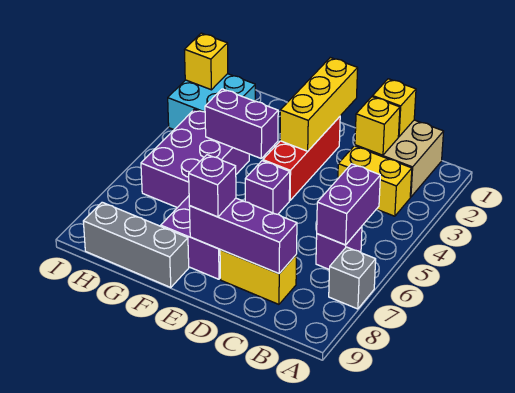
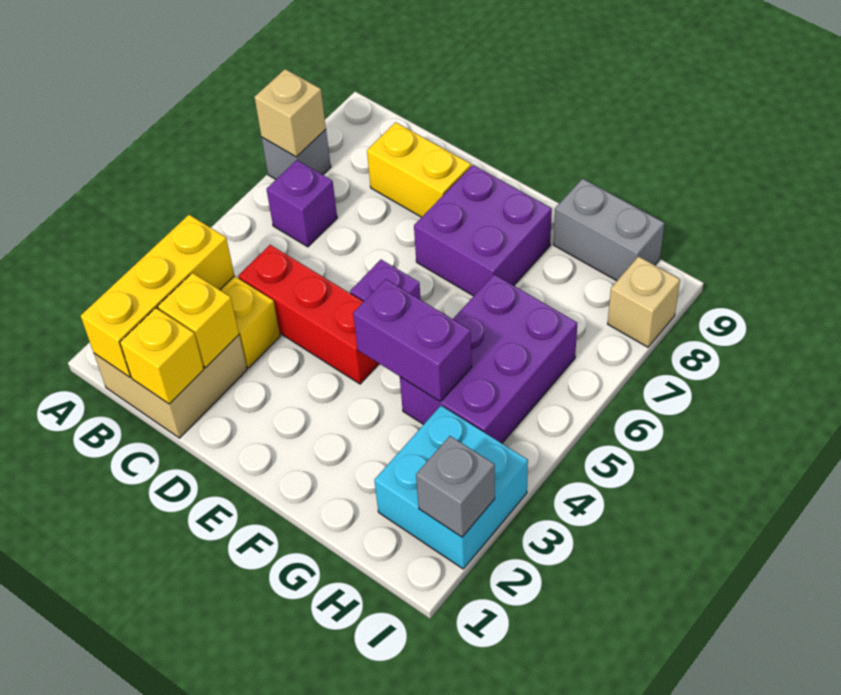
none -> tan 1x1 brick [255,69,326,157]
purple 1x2 brick [317,164,380,245] -> none
purple 1x3 brick [189,198,297,274] -> none
yellow 1x3 brick [280,58,358,151] -> yellow 1x3 brick moved to [81,215,234,377]
red 1x3 brick [263,117,340,201] -> red 1x3 brick turned to [238,245,379,384]
purple 1x1 brick [189,155,236,217] -> none
grey 1x3 brick [83,202,189,288] -> grey 1x2 brick [554,179,664,281]
yellow 1x1 brick [184,33,228,90] -> grey 1x1 brick [416,436,495,537]
none -> tan 1x1 brick [608,256,680,347]

